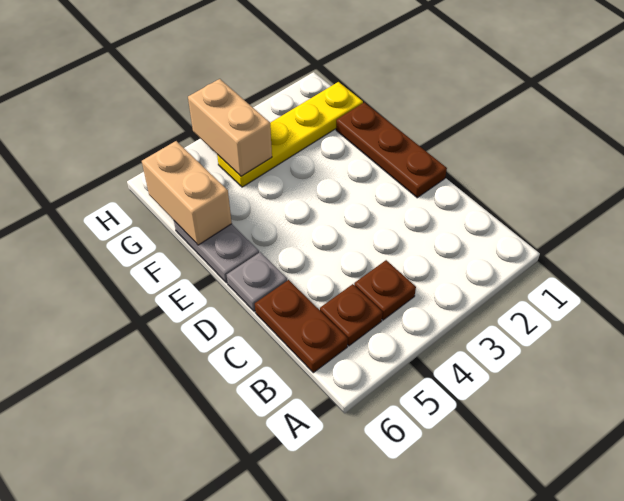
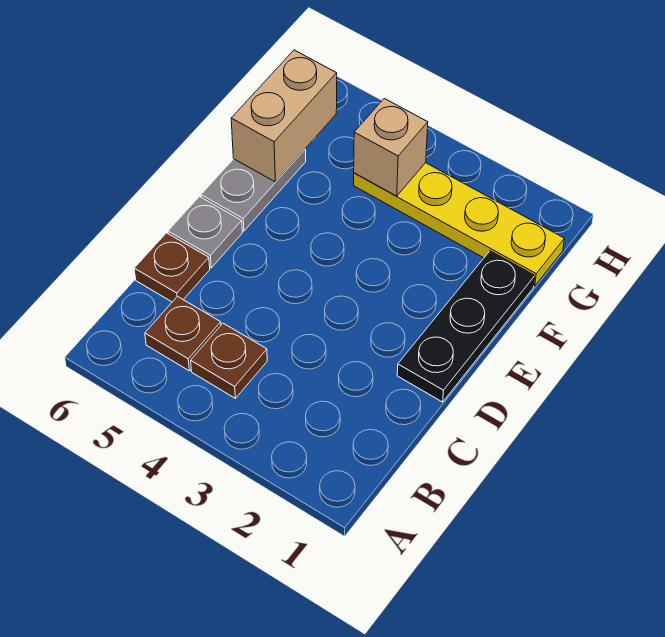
brown 1x2 plate [255,280,348,373] -> brown 1x1 plate [134,233,210,302]
brown 1x3 plate [336,102,447,198] -> black 1x3 plate [397,251,535,402]
tan 1x2 brick [188,79,272,176] -> tan 1x1 brick [354,98,428,196]

